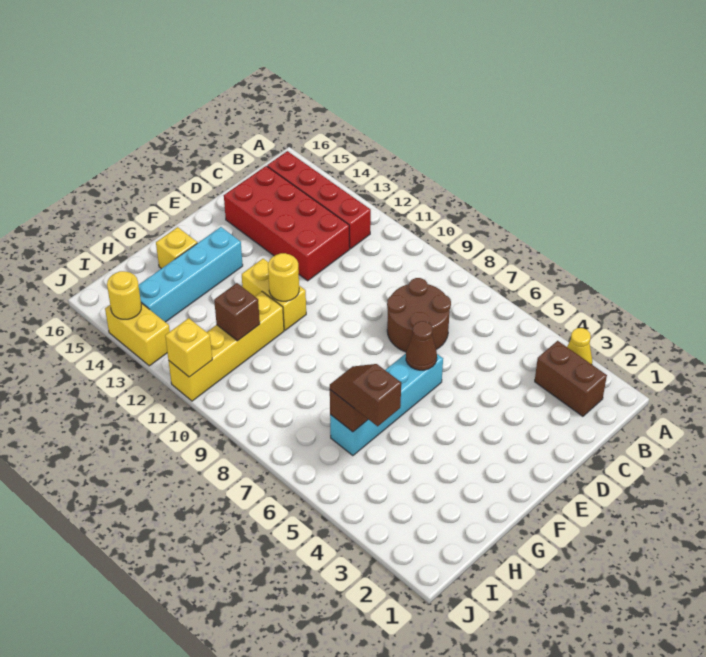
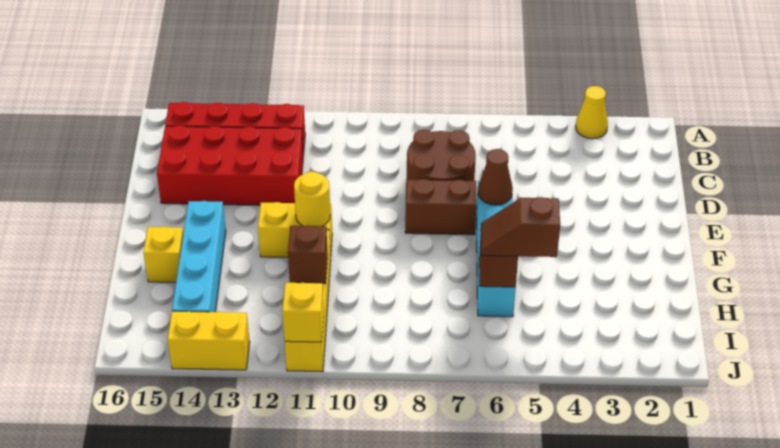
brown 1x2 brick [535,341,607,416] -> brown 1x2 brick moved to [405,179,476,235]
yellow 1x1 round brick [107,271,141,319] -> none

